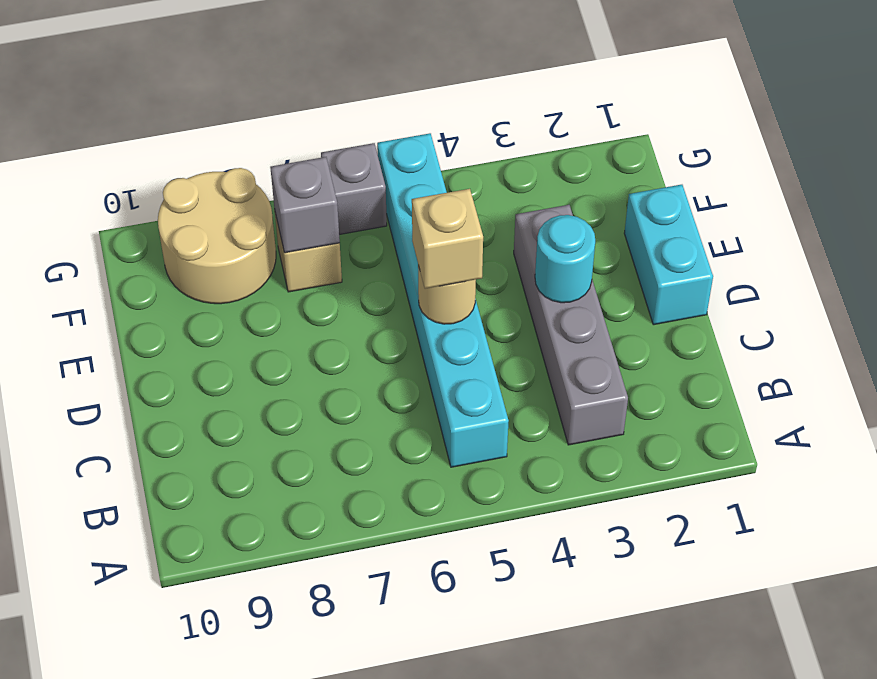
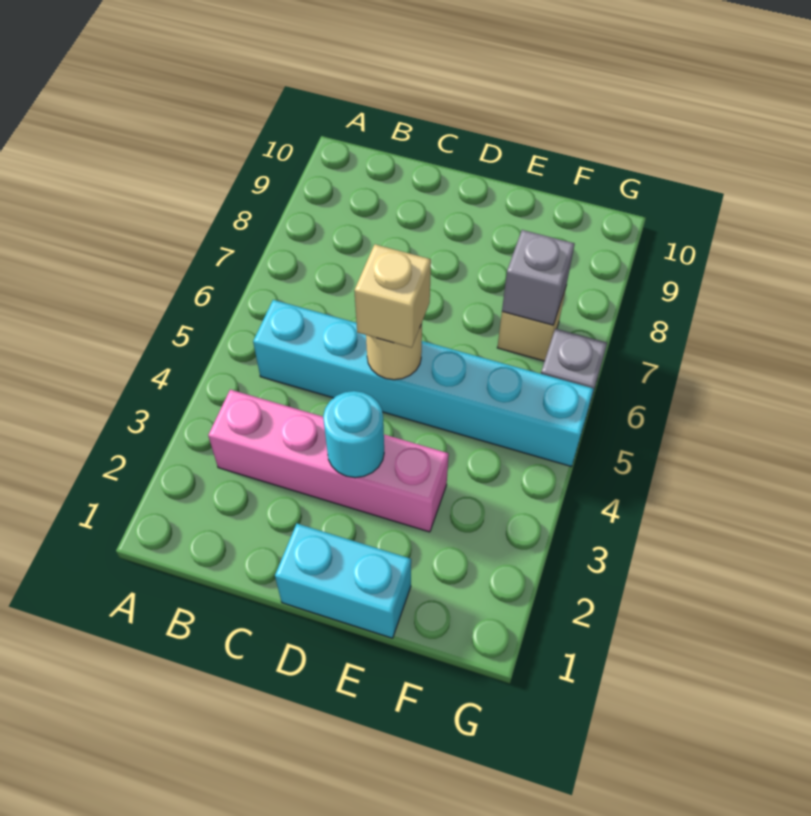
grey 1x4 brick [514,205,628,445] -> pink 1x4 brick [208,390,449,532]
tan 2x2 round brick [158,168,276,304] -> none

